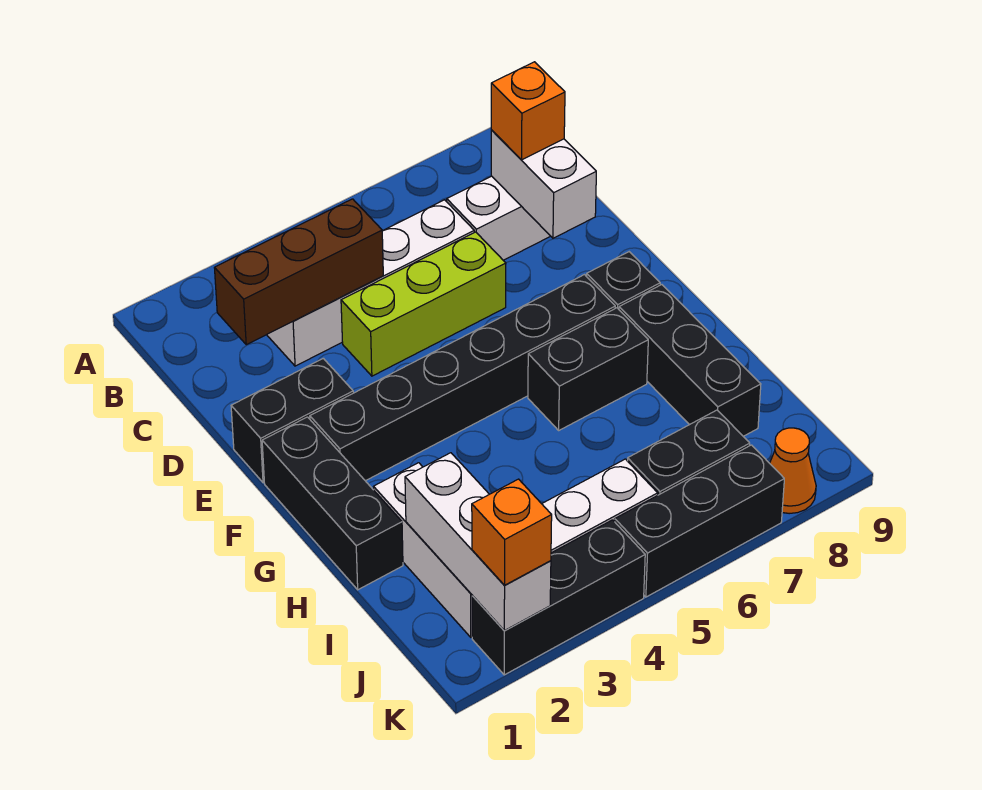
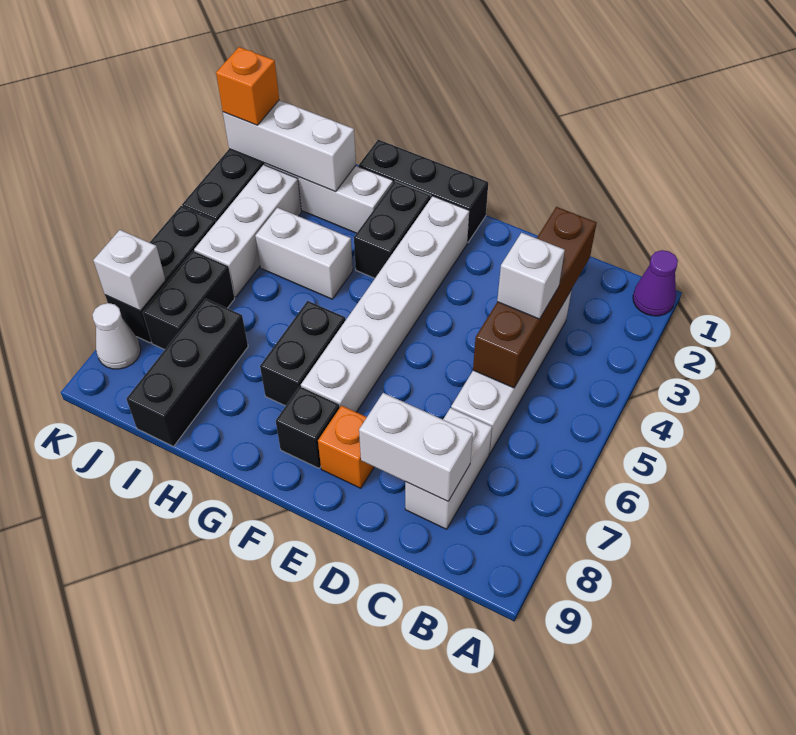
none -> purple 1x1 cone [633,250,678,316]
brown 1x3 brick [215,199,383,345] -> brown 1x4 brick [473,207,597,388]
none -> white 1x1 brick [497,233,565,319]
orange 1x1 brick [491,62,565,160] -> orange 1x1 brick moved to [318,406,374,488]
lime 1x3 brick [341,232,506,376] -> none
black 1x2 brick [231,358,353,483] -> black 1x2 brick moved to [354,181,431,278]
black 1x6 brick [310,275,615,481] -> white 1x6 brick [301,196,469,412]
black 1x3 brick [619,285,761,436] -> black 1x3 brick turned to [126,299,248,447]
none -> white 1x2 brick [255,208,353,299]
none -> white 1x1 brick [93,230,166,311]
orange 1x1 cone [770,428,816,514] -> white 1x1 cone [92,303,141,369]

